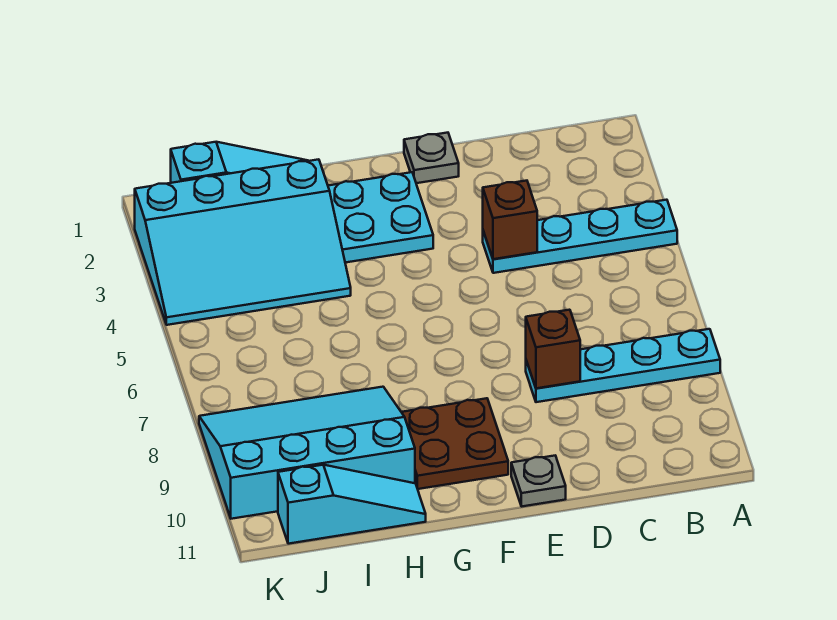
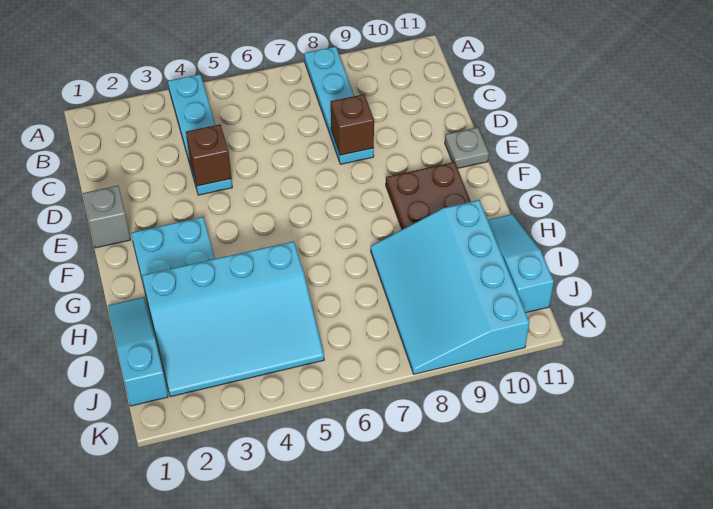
grey 1x1 plate [404,133,459,183] -> grey 1x1 brick [83,186,131,248]
cyan 3x4 slope [135,159,351,325] -> cyan 3x4 slope turned to [142,241,324,397]

